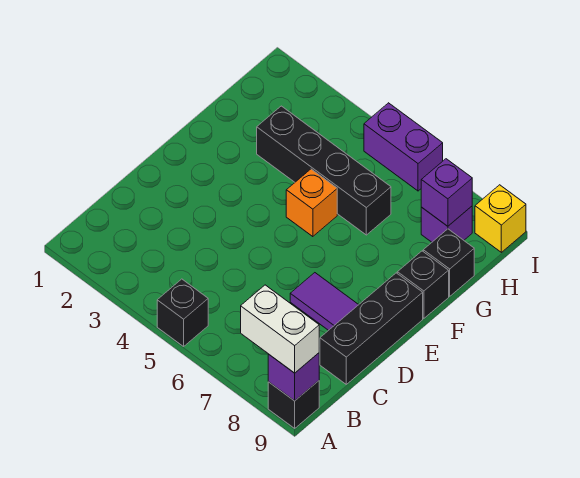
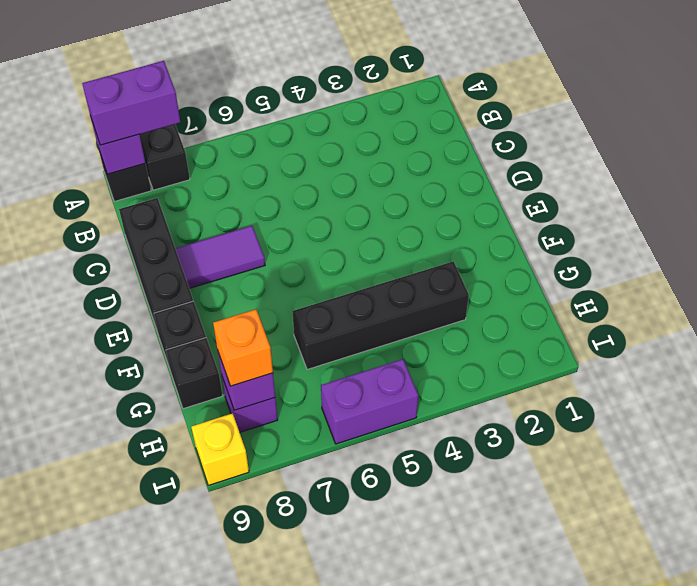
black 1x1 brick [157,279,208,346] -> black 1x1 brick moved to [140,124,190,190]
white 1x2 brick [241,285,319,373] -> purple 1x2 brick [82,61,180,145]
orange 1x1 brick [286,169,337,237] -> orange 1x1 brick moved to [213,309,273,386]

